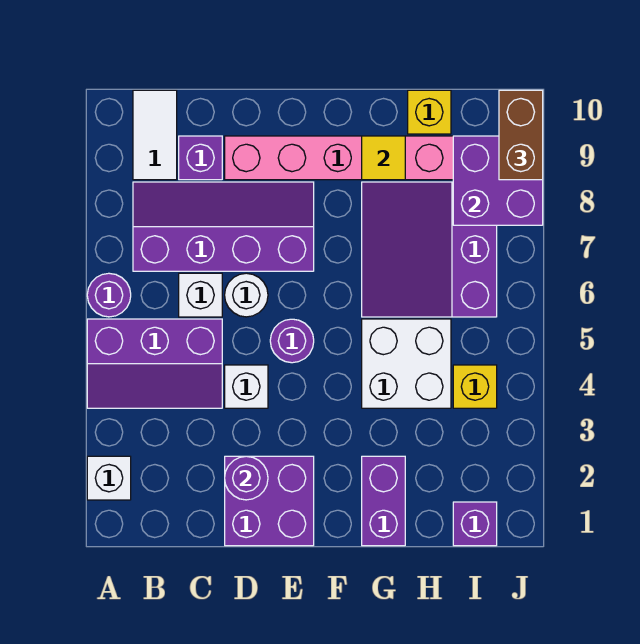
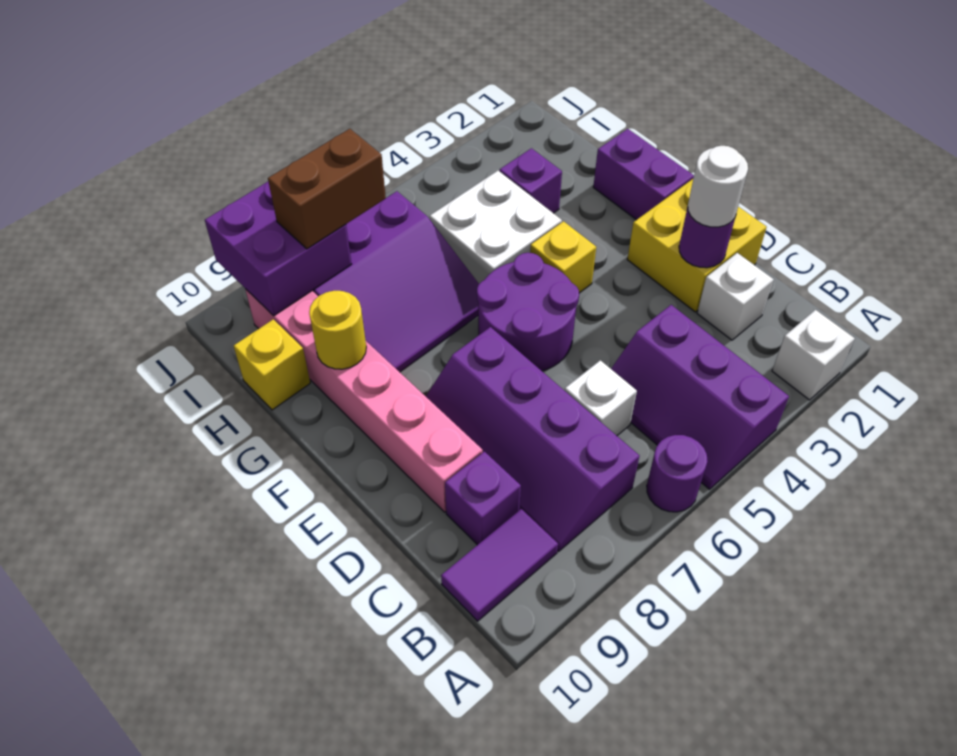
purple 2x3 slope [87,319,222,408] -> purple 2x3 slope turned to [611,305,789,489]
white 1x2 tile [133,90,177,180] -> purple 1x2 tile [441,509,558,621]
purple 2x2 brick [225,456,314,546] -> yellow 2x2 brick [627,179,767,312]
white 1x1 brick [225,365,268,408] -> white 1x1 brick moved to [697,253,774,340]
white 1x1 round brick [225,273,268,317] -> white 1x1 round brick moved to [688,146,748,227]
purple 1x1 round brick [270,319,314,363] -> purple 2x2 round brick [477,253,579,371]
purple 1x2 brick [362,456,405,546] -> purple 1x2 brick turned to [593,129,694,220]
yellow 1x1 tile [362,136,405,180] -> yellow 1x1 round brick [309,291,366,369]
purple 1x1 brick [453,502,497,546] -> purple 1x1 brick moved to [500,148,562,213]
yellow 1x1 brick [453,365,497,408] -> yellow 1x1 brick moved to [530,221,596,293]
brown 1x2 brick [499,90,543,180] -> brown 1x2 brick moved to [268,129,386,249]

